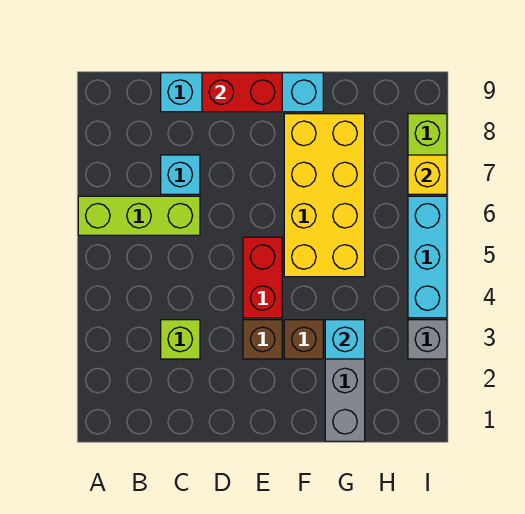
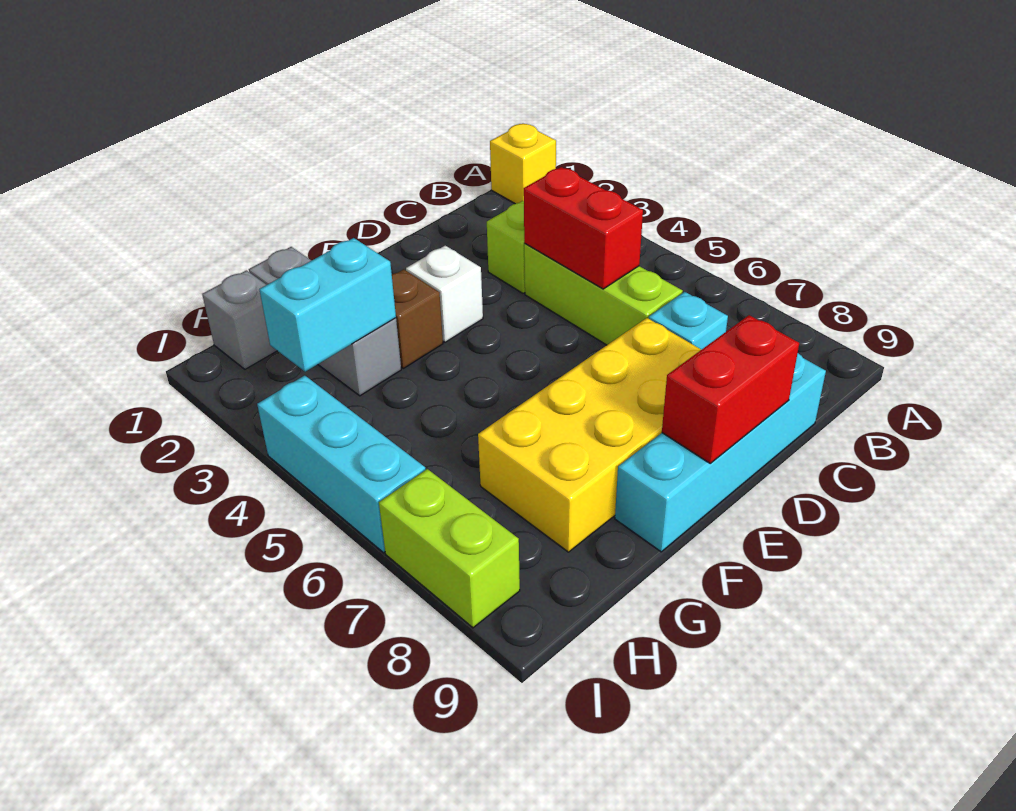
lime 1x3 brick [78,196,200,235] -> lime 1x3 brick turned to [524,244,683,345]
brown 1x1 brick [243,320,282,359] -> white 1x1 brick [406,246,483,342]
red 1x2 brick [243,237,282,318] -> red 1x2 brick moved to [524,167,643,289]
yellow 2x4 brick [284,114,365,277] -> yellow 2x4 brick turned to [478,318,701,552]
cyan 1x1 brick [325,320,365,359] -> cyan 1x2 brick [259,238,396,372]
grey 1x1 brick [408,320,447,359] -> grey 1x1 brick moved to [202,270,277,369]
yellow 1x1 brick [408,155,447,194] -> yellow 1x1 brick moved to [490,124,556,204]

